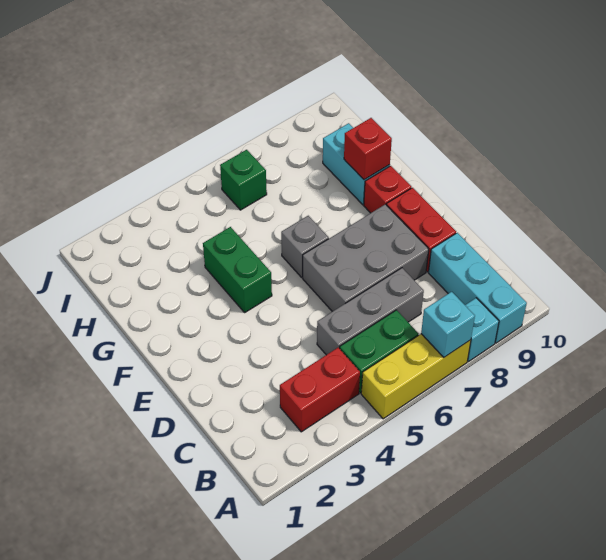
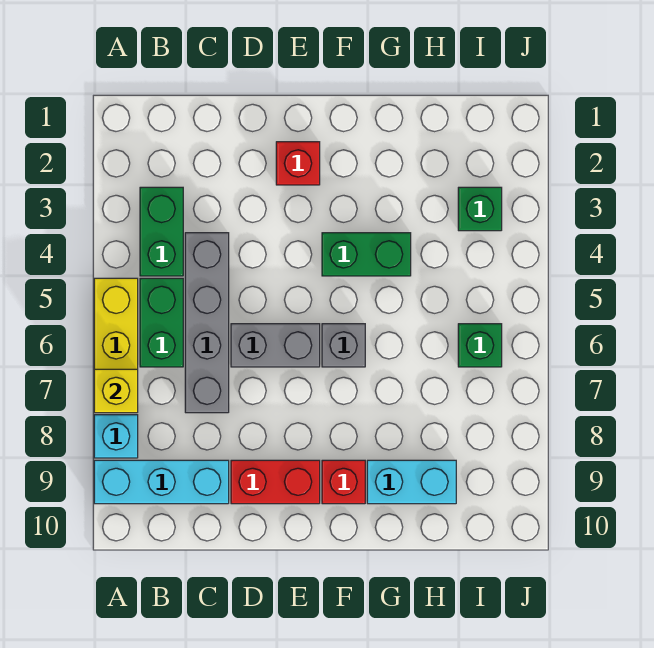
cyan 1x1 brick [421,292,475,357] -> yellow 1x1 brick [94,369,138,413]
red 1x2 brick [280,347,360,432] -> green 1x2 brick [140,187,183,276]
grey 1x3 brick [317,268,424,355] -> grey 1x4 brick [185,233,229,413]
grey 2x3 brick [303,204,429,312] -> grey 1x2 brick [231,324,320,367]
red 1x1 brick [344,118,392,180] -> red 1x1 brick moved to [276,142,320,185]
none -> green 1x1 brick [458,187,502,231]

